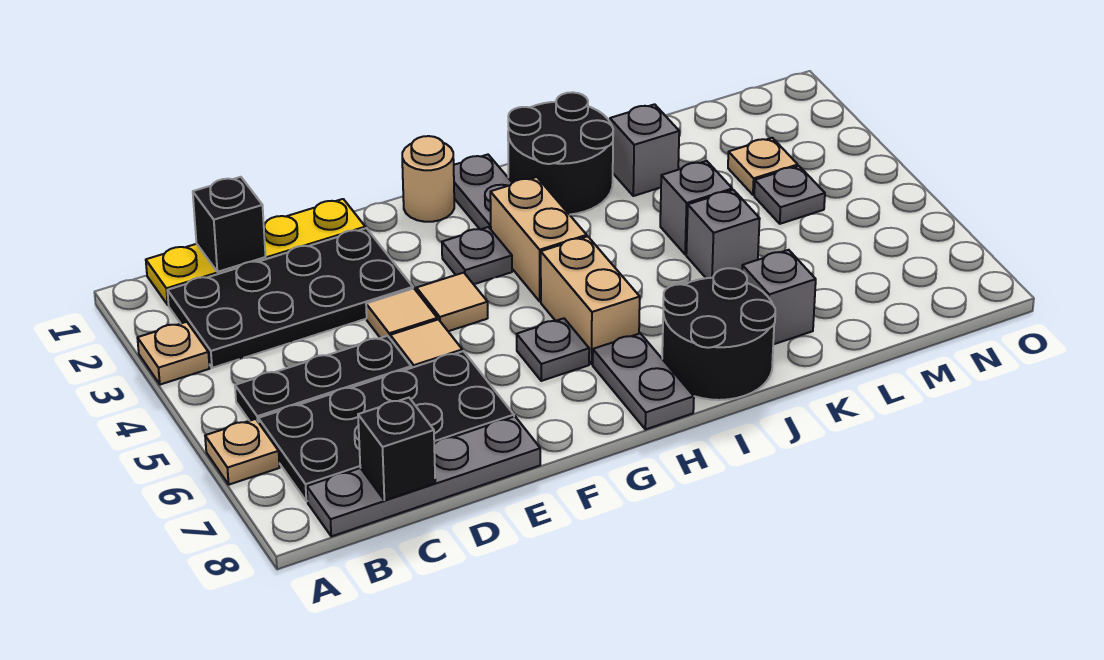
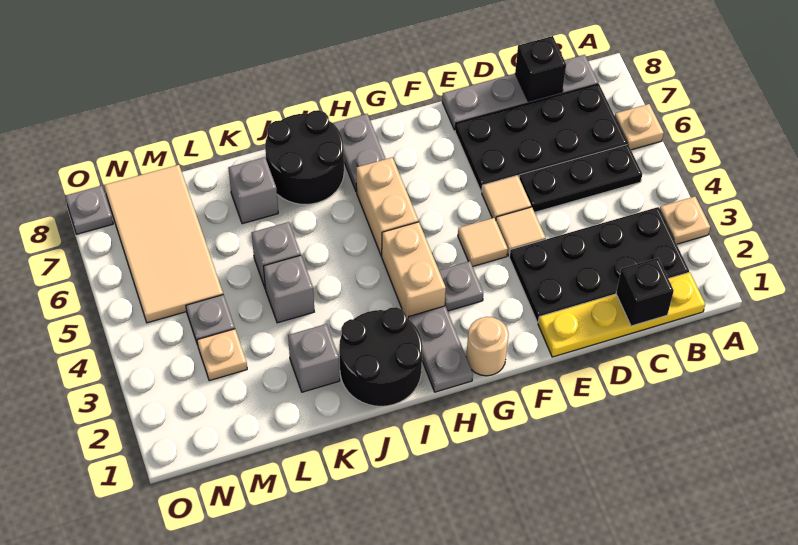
grey 1x1 plate [517,318,589,381] -> grey 1x1 plate moved to [65,186,113,234]
none -> tan 2x4 tile [104,165,223,323]

